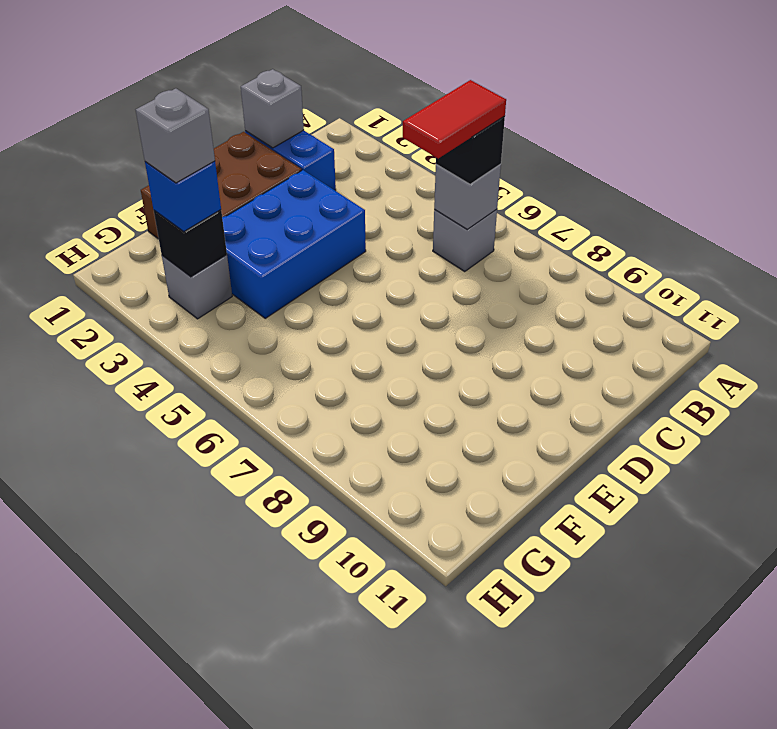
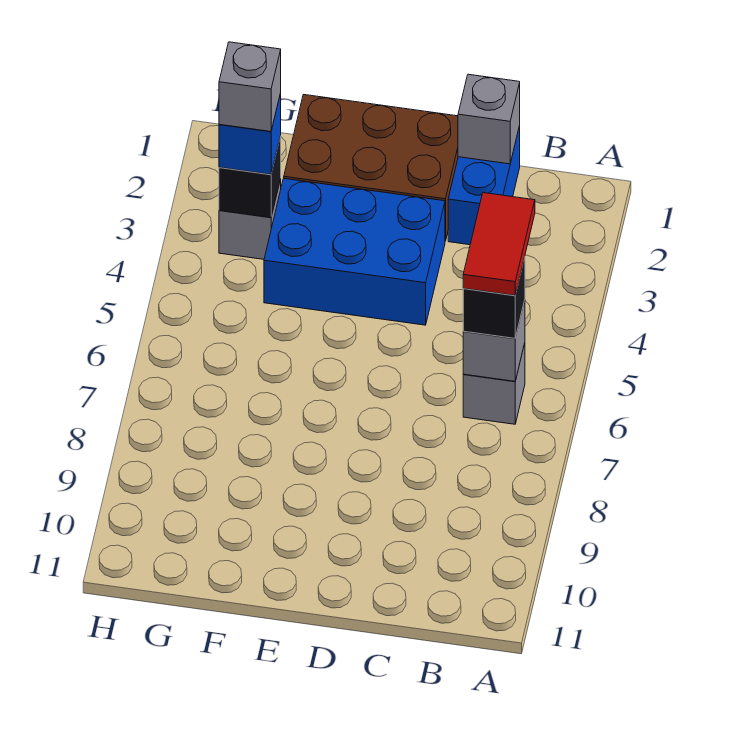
red 1x2 tile [403,80,506,158] -> red 1x2 tile turned to [463,193,535,295]

